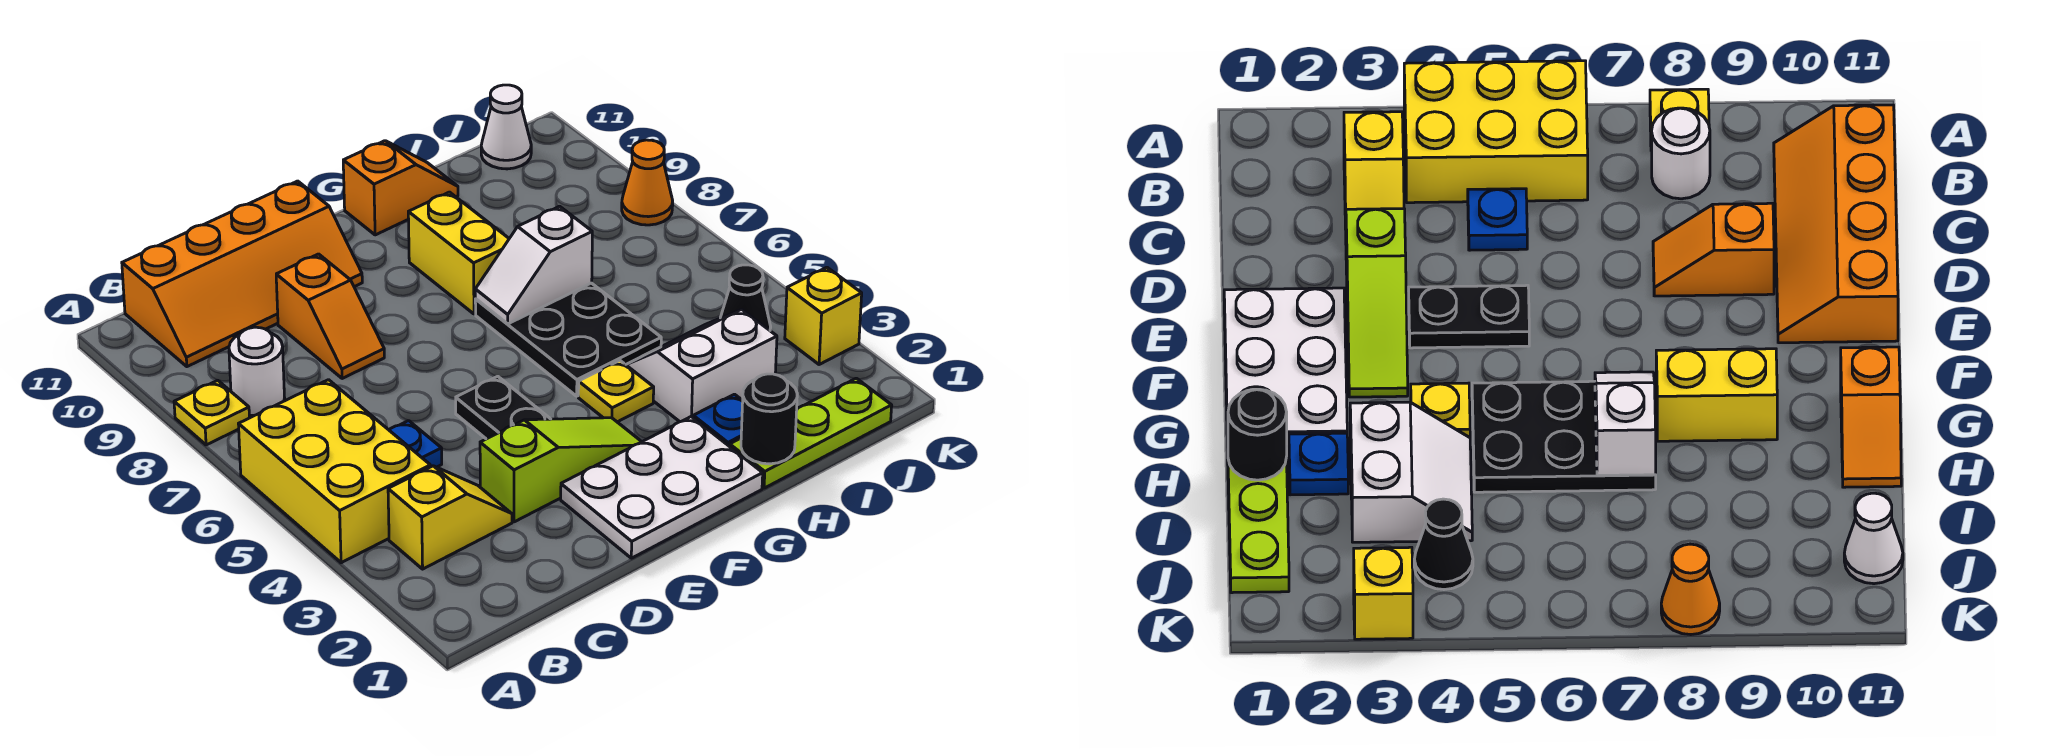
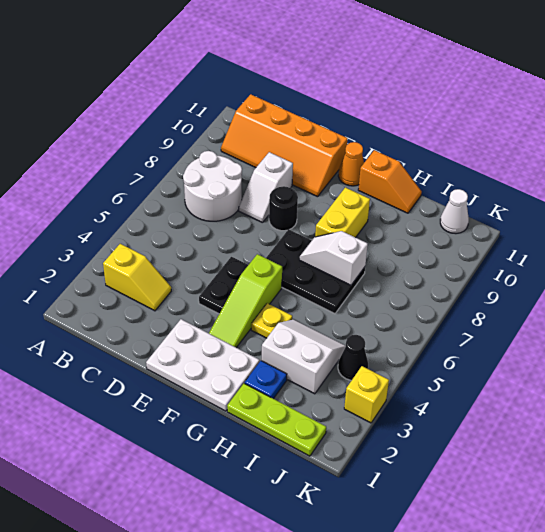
yellow 2x3 brick [239,380,430,563] -> none
yellow 1x1 plate [174,380,249,445] -> none
white 1x1 round brick [229,327,285,416] -> white 2x2 round brick [183,151,242,221]
blue 1x1 plate [389,421,442,467] -> none
lime 1x3 slope [480,418,642,522] -> lime 1x3 slope turned to [209,254,282,348]
orange 1x2 slope [276,254,384,379] -> white 1x2 slope [239,152,293,223]
black 2x3 plate [475,283,661,396] -> black 2x3 plate turned to [266,229,365,314]
black 1x1 round brick [741,374,797,464] -> black 1x1 round brick moved to [269,186,298,231]
orange 1x1 cone [622,140,673,225] -> orange 1x1 cone moved to [338,142,364,186]

